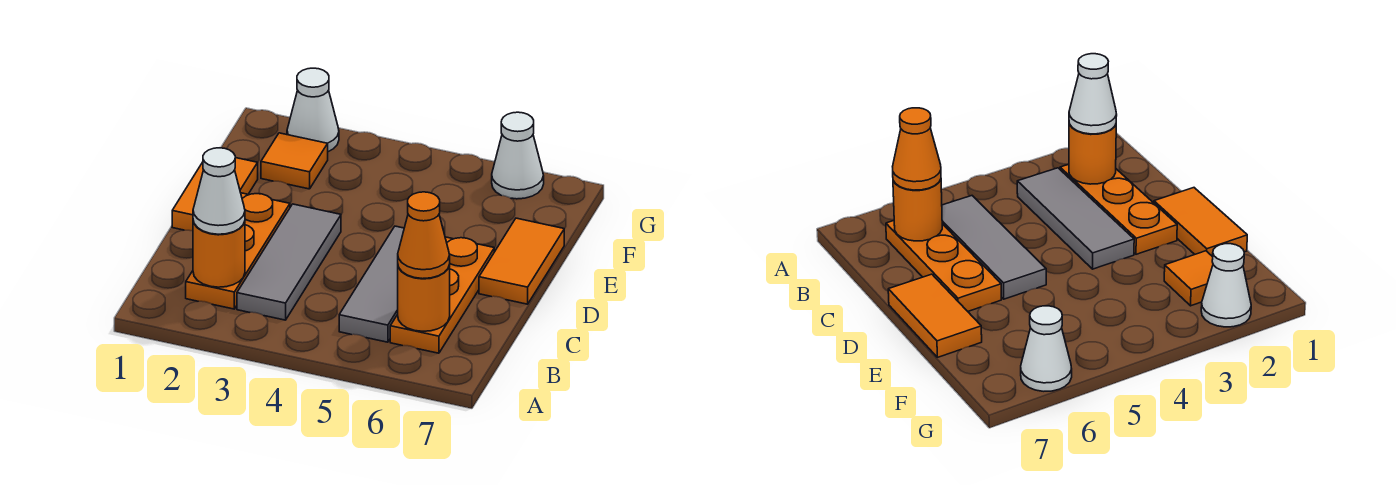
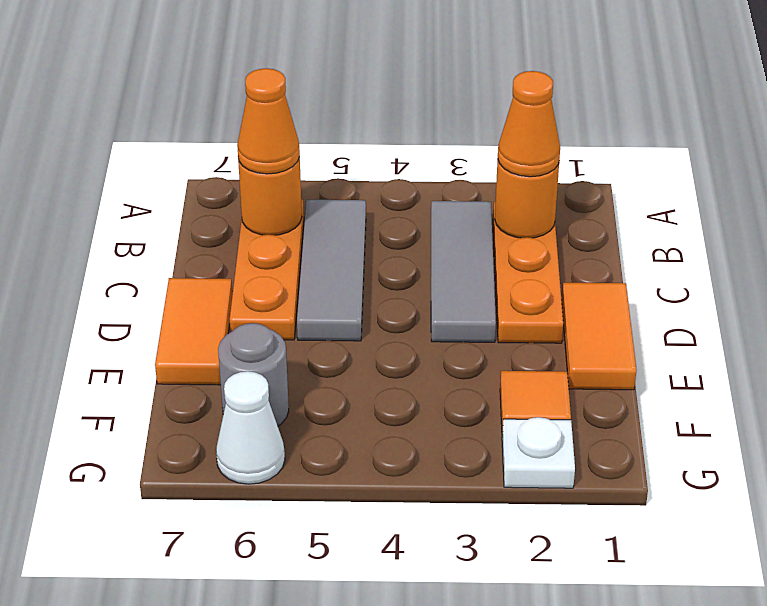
white 1x1 cone [193,148,245,234] -> orange 1x1 cone [498,71,560,177]
none -> grey 1x1 round brick [218,323,289,426]
white 1x1 cone [287,68,339,152] -> white 1x1 plate [502,417,575,488]

